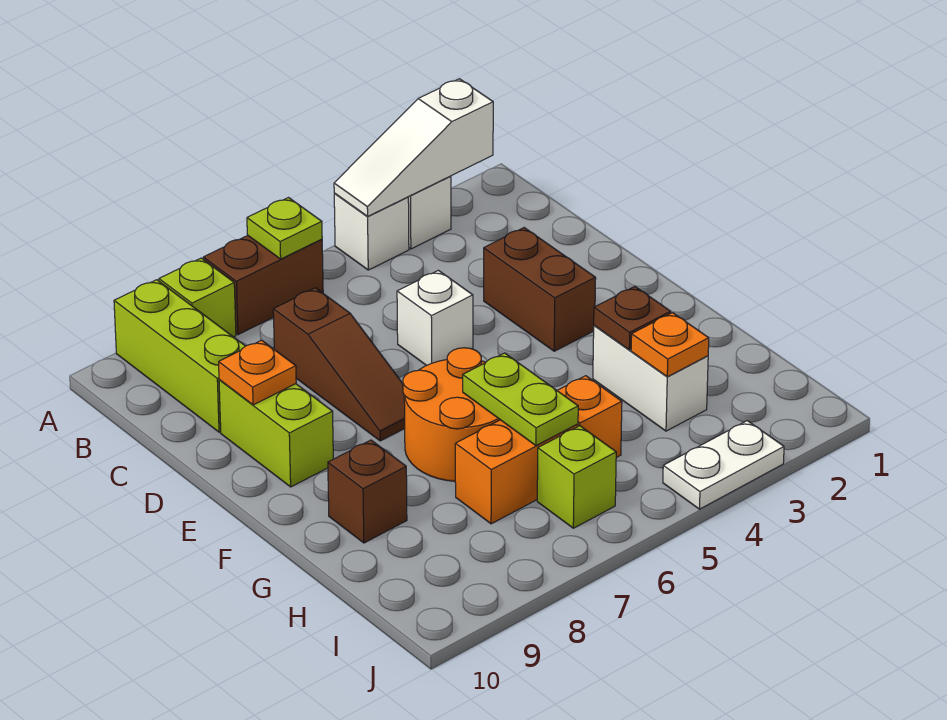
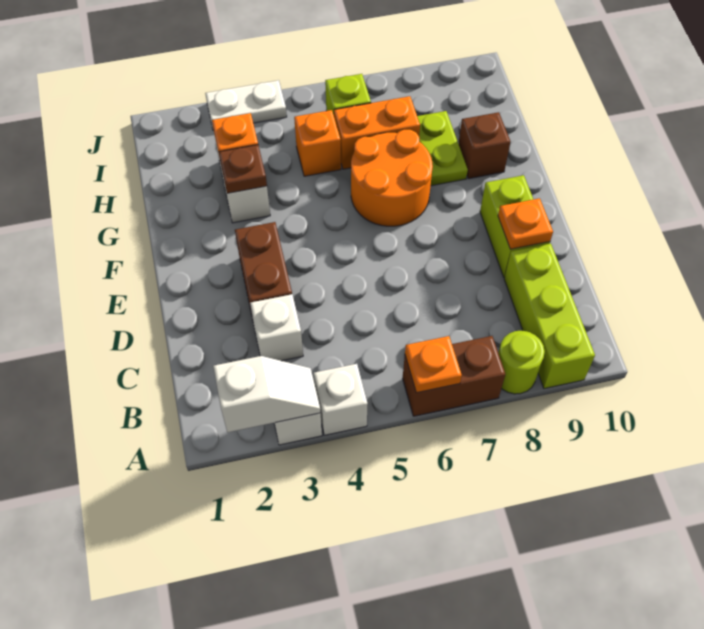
white 1x3 slope [334,79,493,216] -> white 1x2 slope [213,356,321,432]
lime 1x1 plate [247,198,322,259] -> orange 1x1 plate [405,336,462,393]
lime 1x1 brick [159,258,236,337] -> lime 1x1 round brick [498,331,545,394]
brown 1x3 slope [273,288,405,441] -> none
white 1x1 brick [397,270,473,365] -> white 1x1 brick moved to [250,294,303,361]
lime 1x2 plate [463,353,578,446] -> lime 1x2 plate moved to [417,111,468,186]

